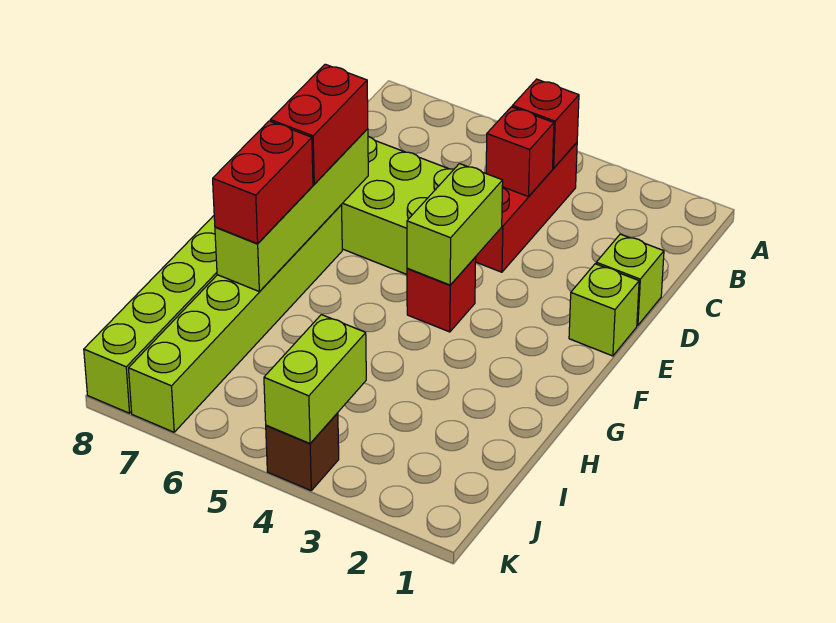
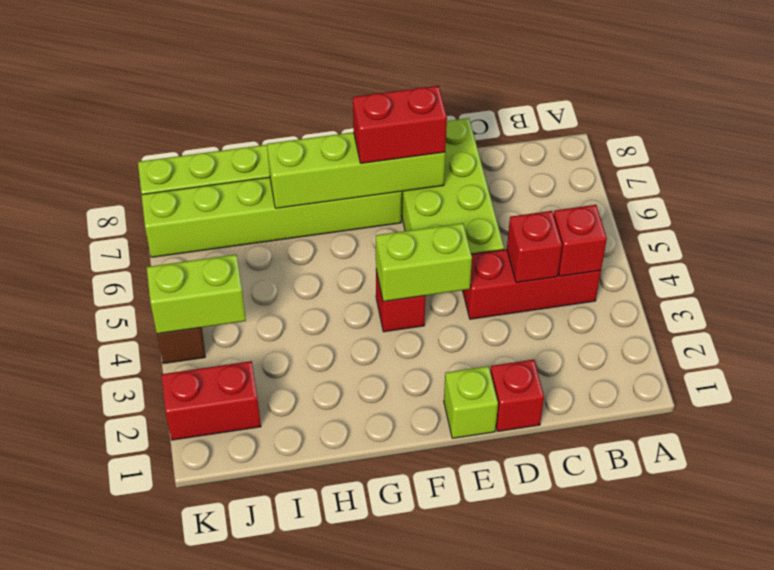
lime 1x1 brick [596,234,664,325] -> red 1x1 brick [490,360,544,431]
red 1x2 brick [213,121,313,244] -> red 1x2 brick moved to [161,361,261,440]

